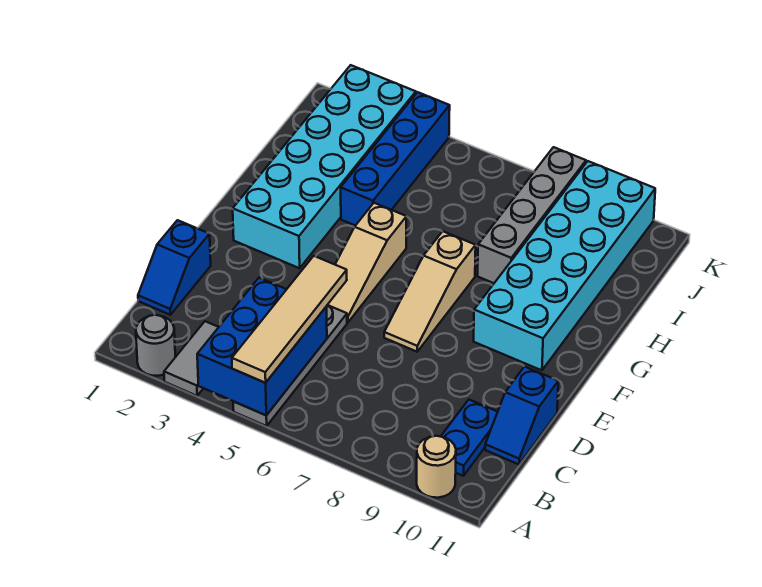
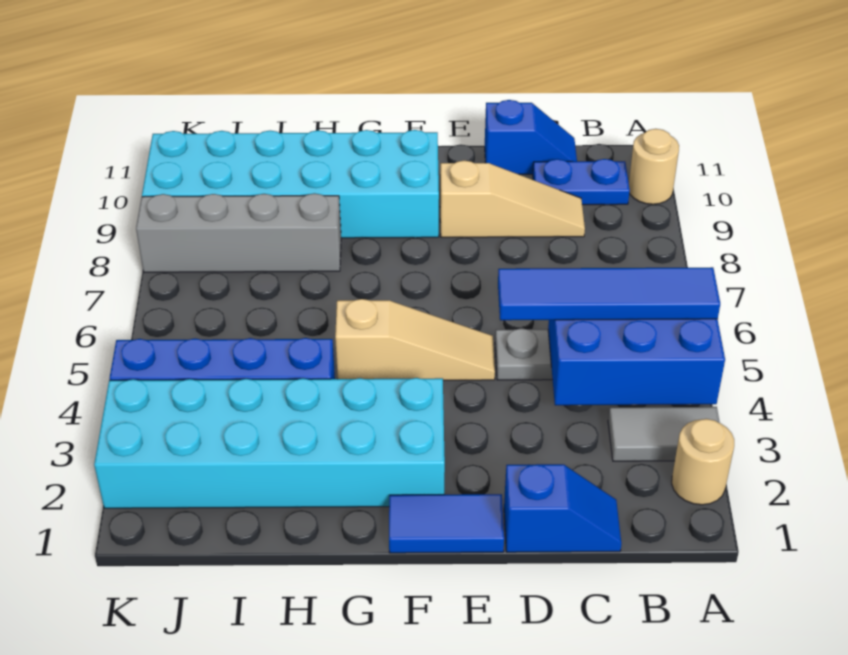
grey 1x1 round brick [136,315,175,376] -> tan 1x1 round brick [672,419,734,505]
tan 1x4 tile [232,256,347,383] -> blue 1x4 tile [498,267,720,320]
none -> blue 1x2 tile [389,494,504,553]
tan 1x3 slope [384,231,476,352] -> tan 1x3 slope moved to [440,160,585,237]

